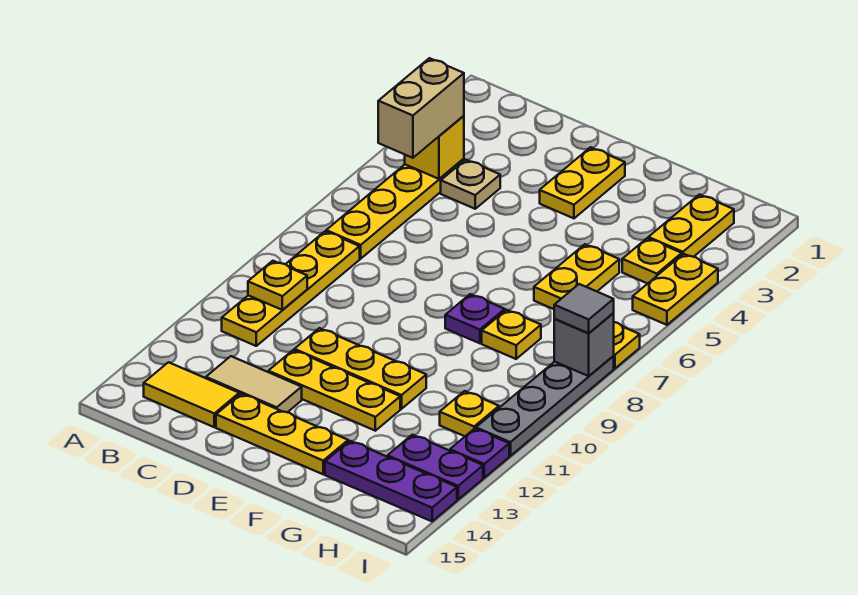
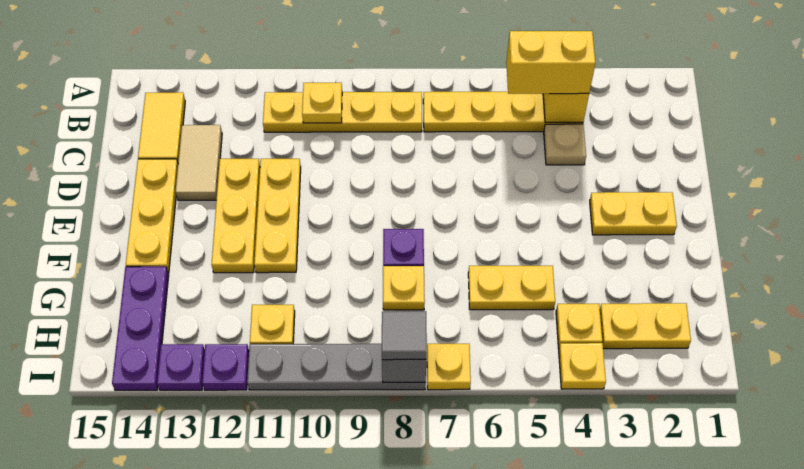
tan 1x2 brick [378,58,464,158] -> yellow 1x2 brick [506,31,595,94]
purple 1x2 plate [387,435,483,499] -> purple 1x1 plate [157,344,205,390]
yellow 1x2 plate [633,254,718,325] -> yellow 1x1 plate [559,343,606,389]

